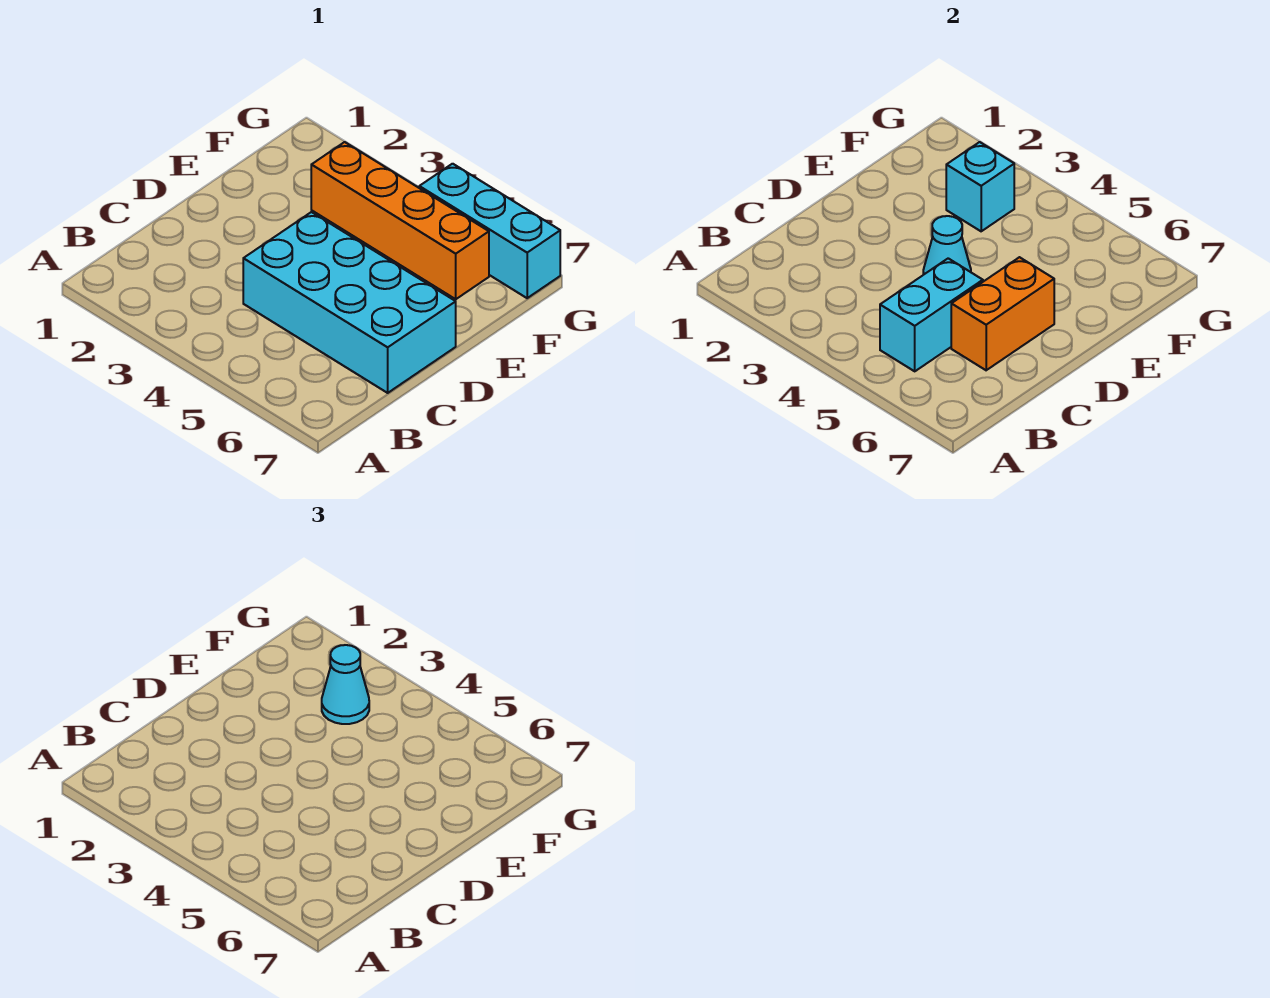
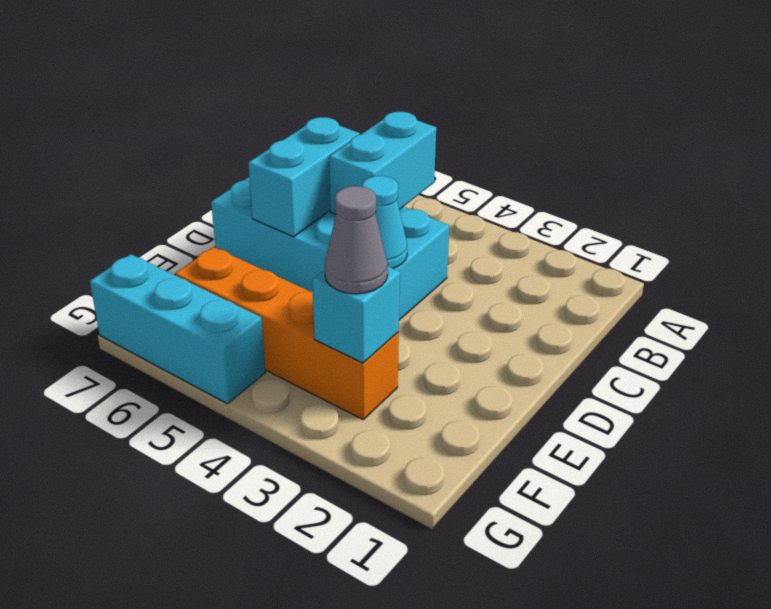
orange 1x2 brick [951,257,1054,370] -> cyan 1x2 brick [248,117,360,237]
cyan 1x1 cone [322,645,369,724] -> grey 1x1 cone [325,186,388,294]

